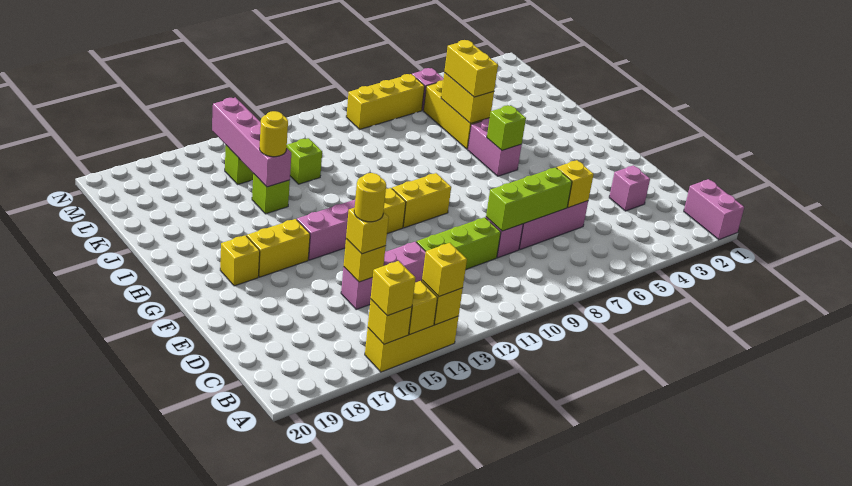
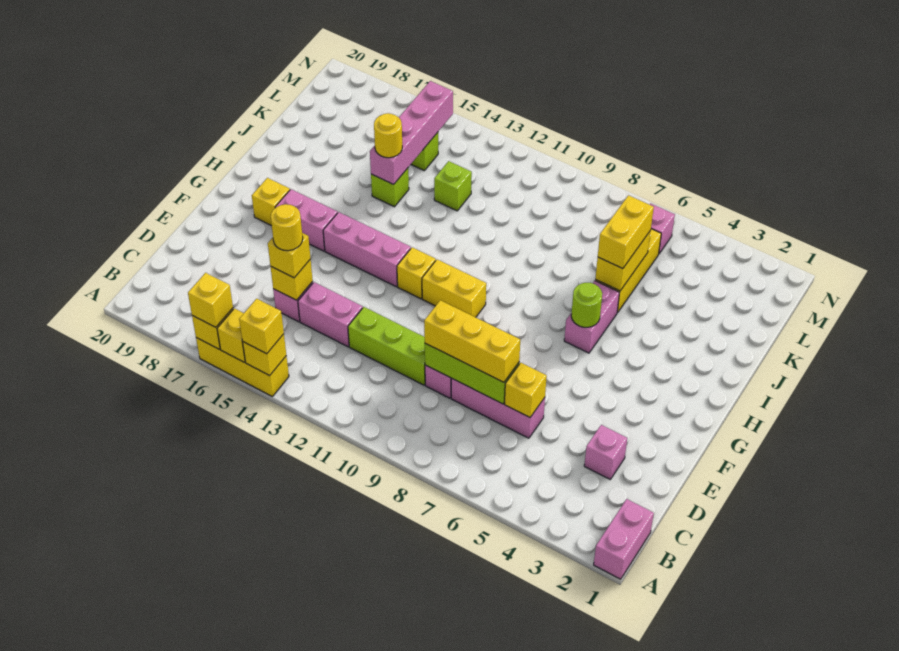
yellow 1x2 brick [247,219,310,277] -> pink 1x2 brick [275,189,338,251]
lime 1x1 brick [487,105,526,150] -> lime 1x1 round brick [571,283,602,327]
yellow 1x3 brick [346,74,425,129] -> yellow 1x3 brick moved to [424,300,520,382]

